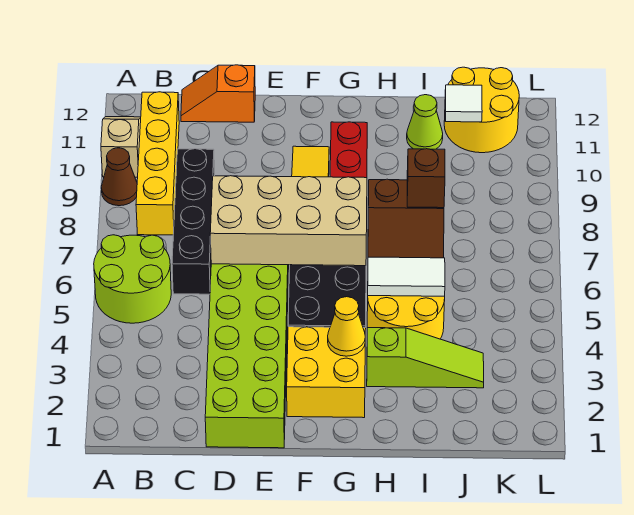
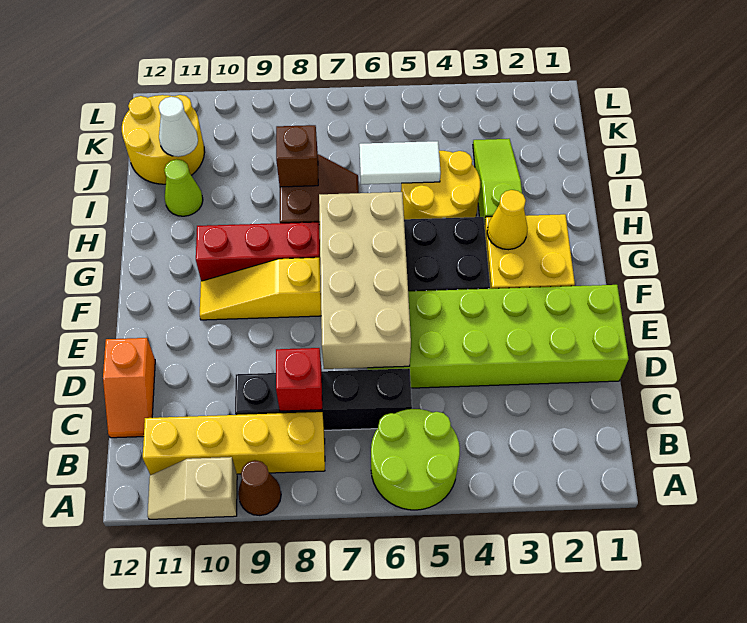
none -> red 1x1 brick [276,348,322,411]
white 1x2 tile [368,257,445,296] -> white 1x2 tile turned to [359,141,441,184]
white 1x1 tile [445,85,482,122] -> white 1x1 cone [159,97,198,157]

